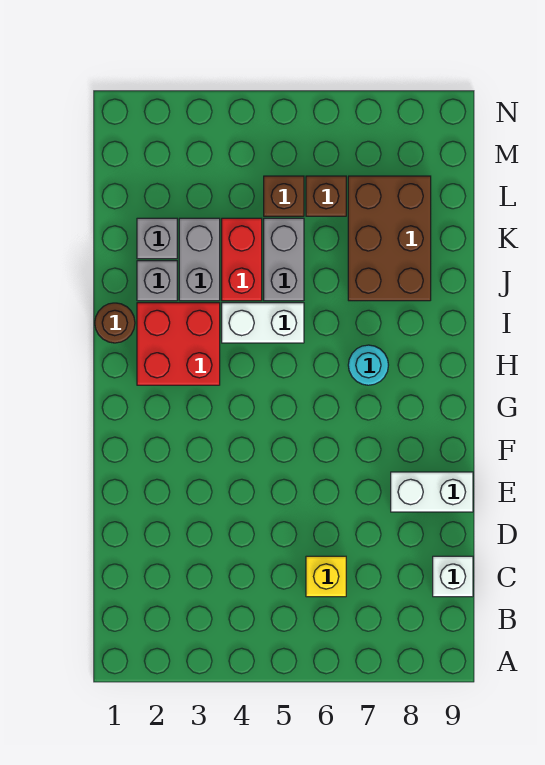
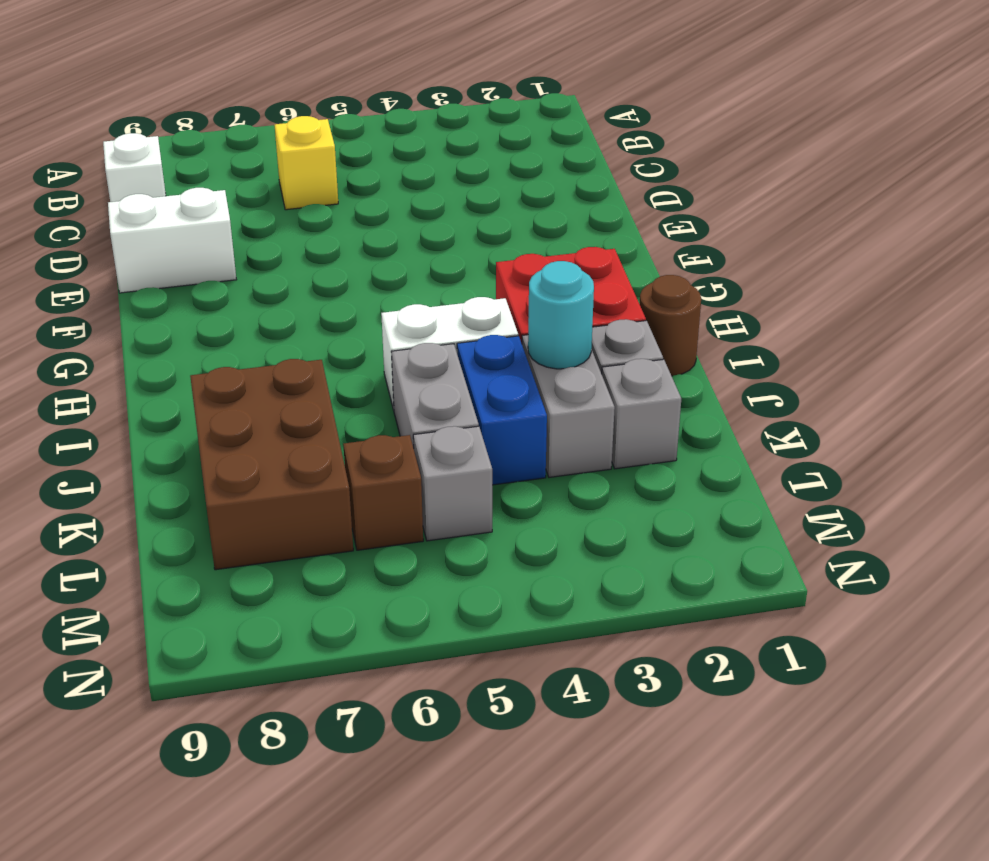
cyan 1x1 round brick [348,345,388,385] -> cyan 1x1 round brick moved to [528,261,594,369]
red 1x2 brick [222,218,262,301] -> blue 1x2 brick [457,335,547,485]
brown 1x1 brick [264,176,304,216] -> grey 1x1 brick [413,426,492,541]

